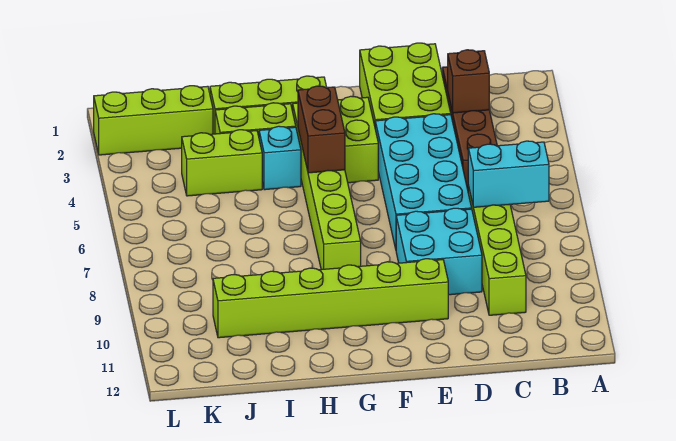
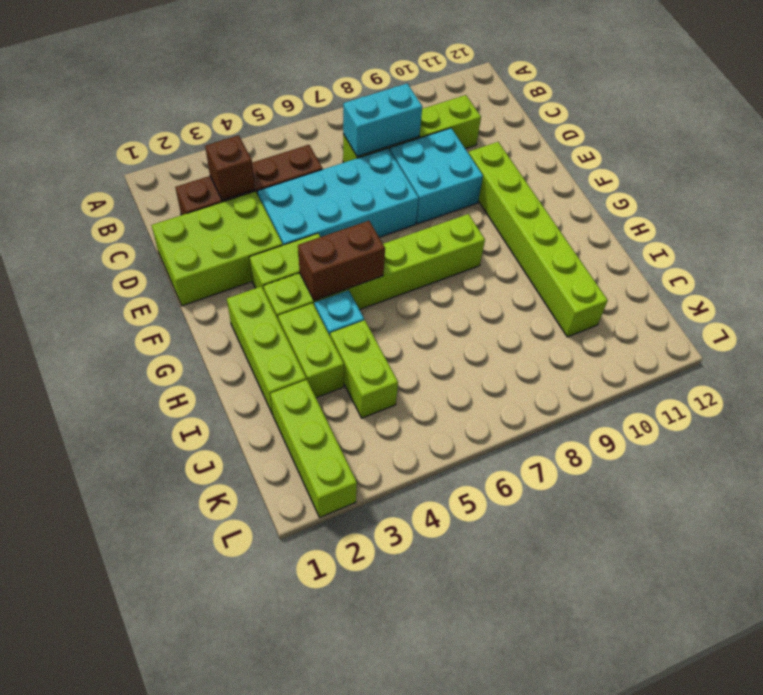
cyan 1x2 brick [468,141,549,207] -> cyan 1x2 brick turned to [343,84,422,157]

